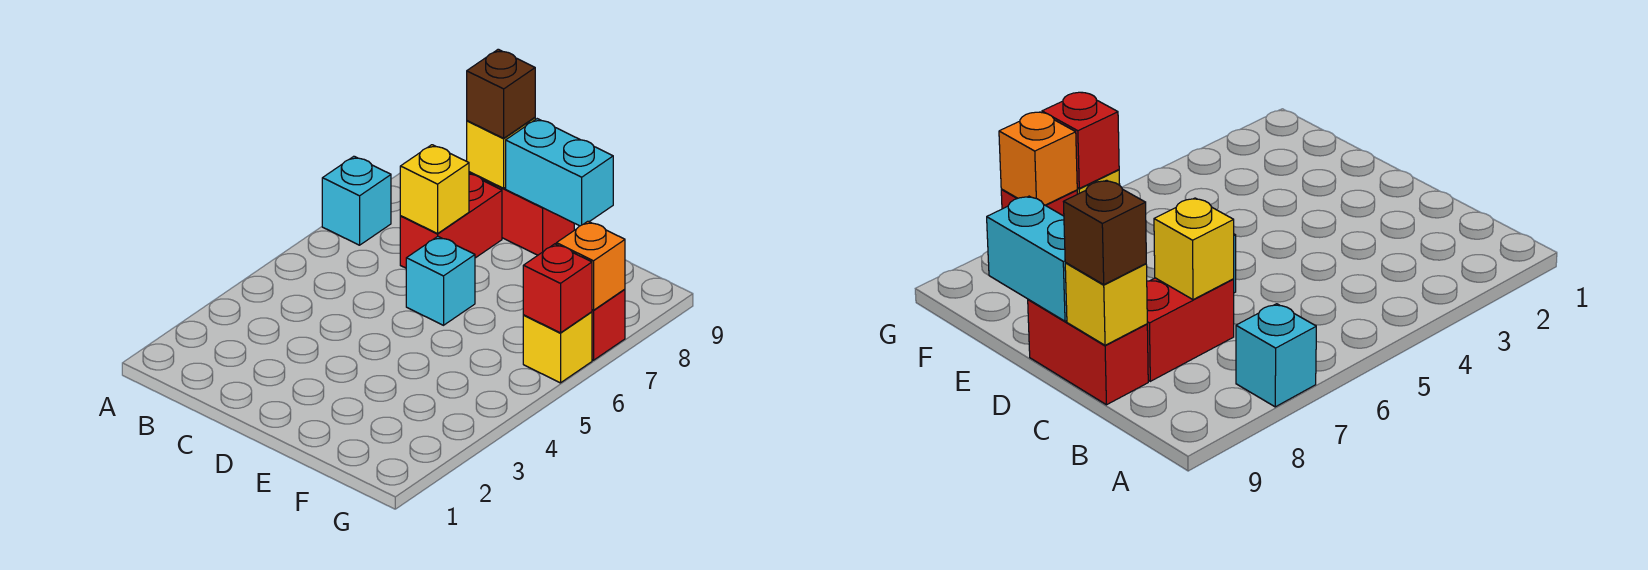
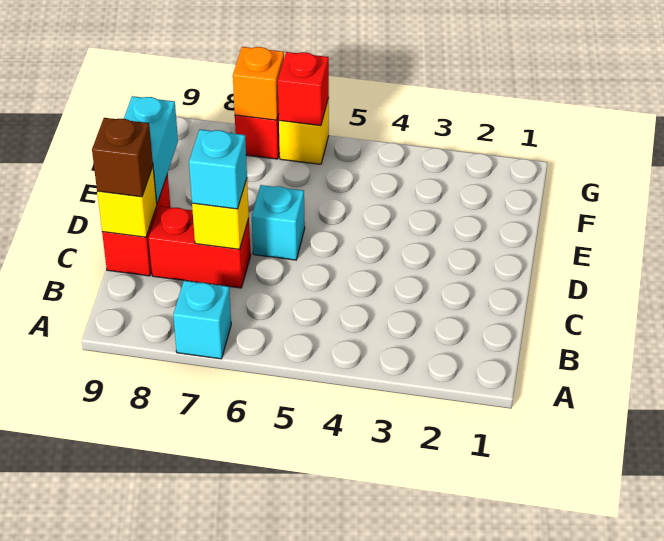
none -> cyan 1x1 brick [189,129,247,209]

